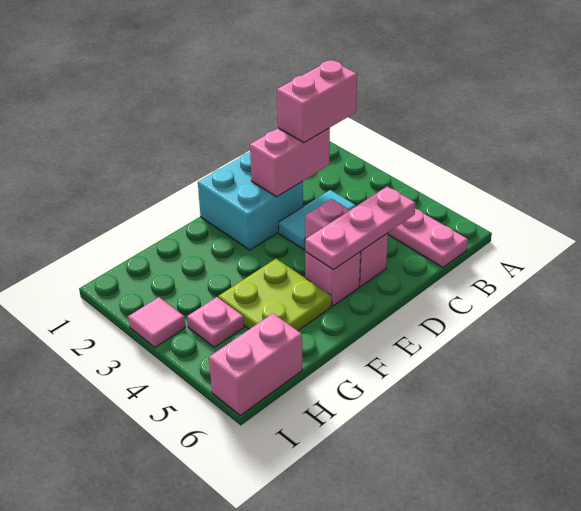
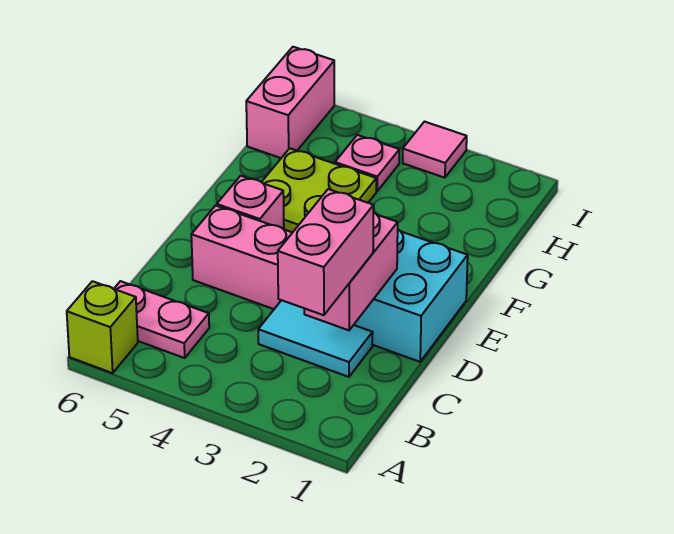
none -> lime 1x1 brick [67,281,138,373]
cyan 1x2 tile [279,190,356,250] -> cyan 1x2 tile turned to [258,300,373,377]
pink 1x3 plate [305,186,415,269] -> none

